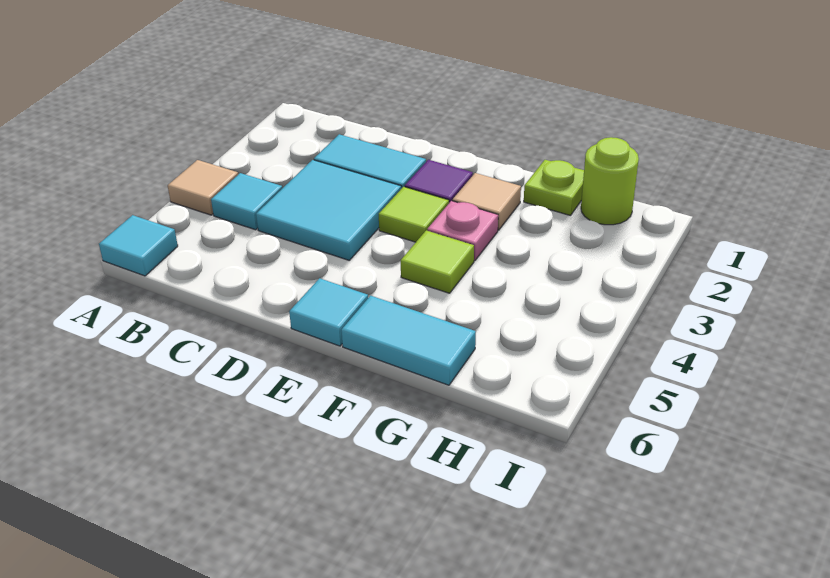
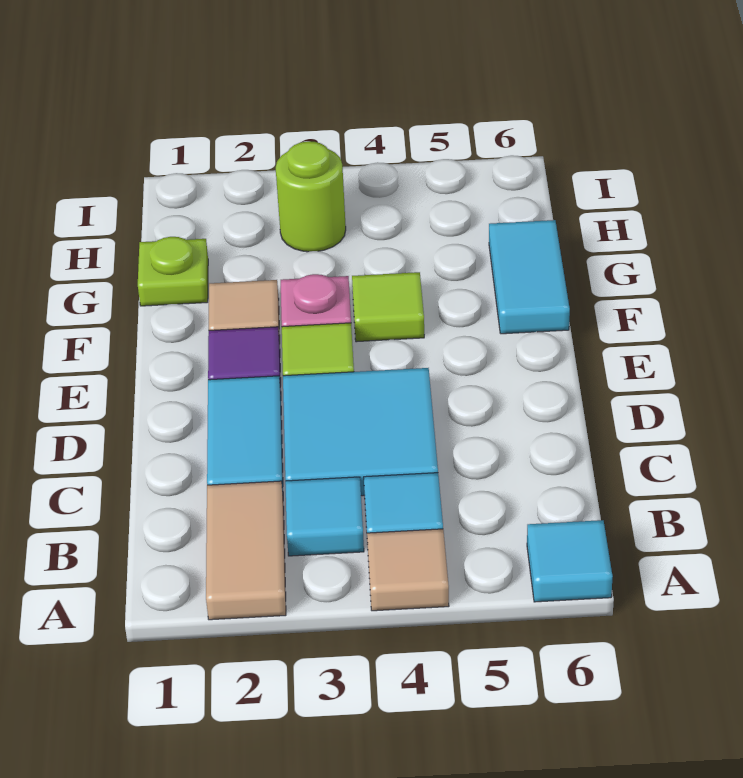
none -> tan 1x2 tile [206,481,286,620]
cyan 1x1 tile [289,278,368,346] -> cyan 1x1 tile moved to [285,477,364,556]
lime 1x1 round brick [581,137,639,225] -> lime 1x1 round brick moved to [276,141,346,252]

